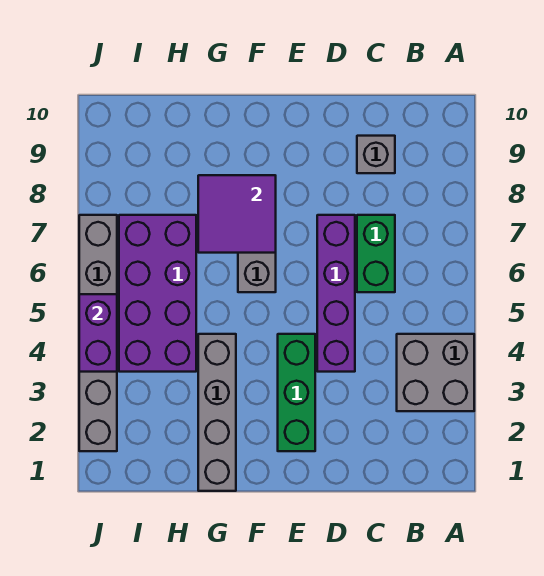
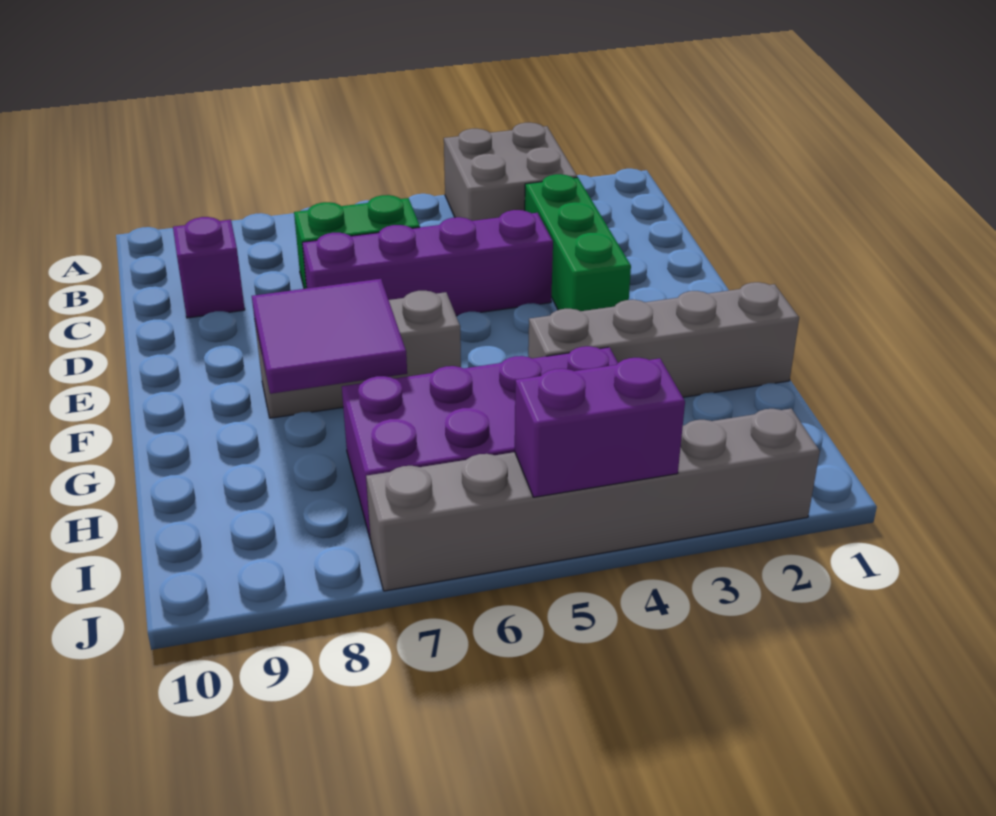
grey 1x1 brick [357,136,395,173] -> purple 1x1 brick [173,217,245,318]
green 1x3 brick [278,334,315,451] -> green 1x3 brick turned to [525,174,631,311]

